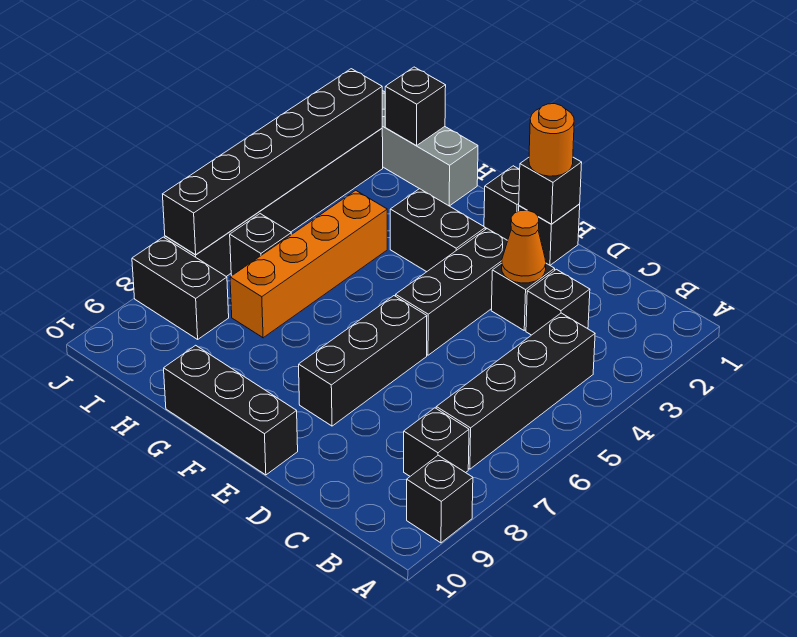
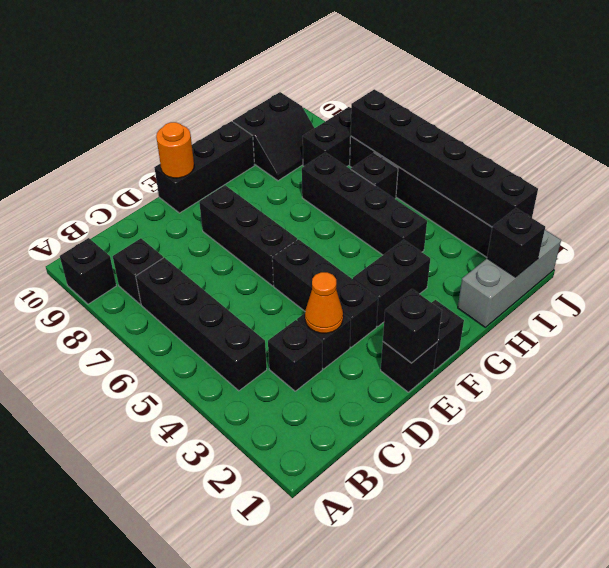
orange 1x1 round brick [529,104,574,176] -> orange 1x1 round brick moved to [156,122,194,178]
orange 1x4 brick [230,190,387,338] -> black 1x4 brick [302,153,427,255]
none -> black 2x2 slope [233,92,314,181]

